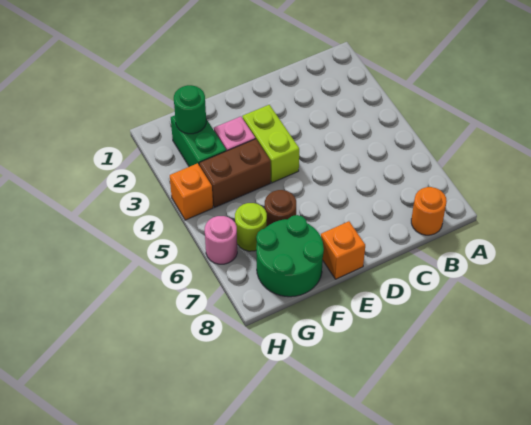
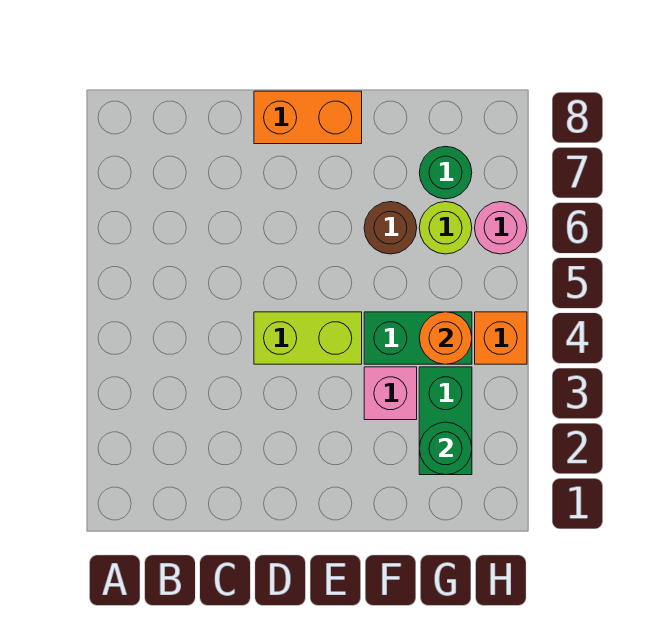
orange 1x1 round brick [411,187,447,235] -> orange 1x1 round brick moved to [419,312,472,364]
lime 1x2 brick [242,105,299,183] -> lime 1x2 brick turned to [254,312,362,364]
orange 1x1 brick [321,221,365,279] -> orange 1x2 brick [254,91,362,144]
brown 1x2 brick [199,139,271,208] -> green 1x2 brick [364,312,472,364]
green 2x2 round brick [256,215,324,297] -> green 1x1 round brick [419,146,472,199]

